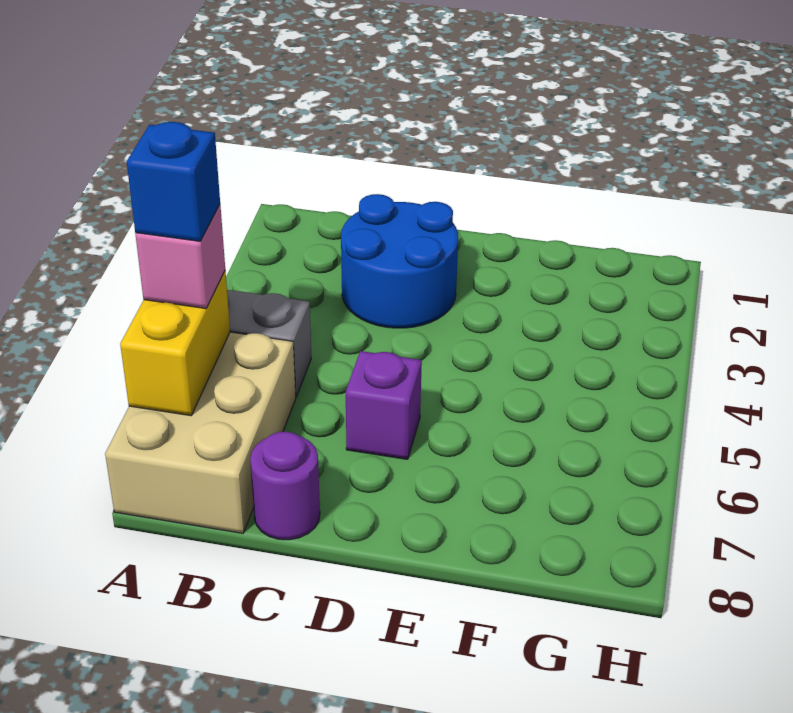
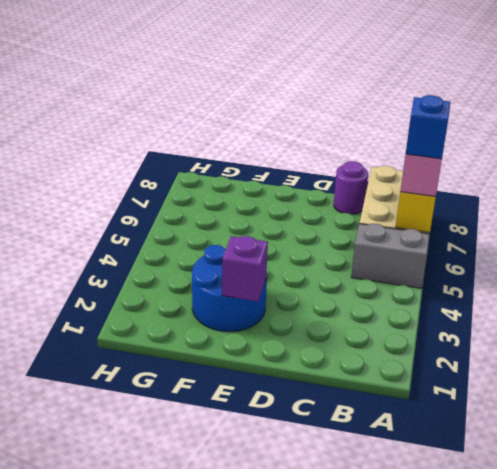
blue 2x2 round brick [341,194,458,328] -> blue 2x2 round brick moved to [192,245,267,332]
purple 1x1 brick [346,351,422,459] -> purple 1x1 brick moved to [222,236,268,301]

